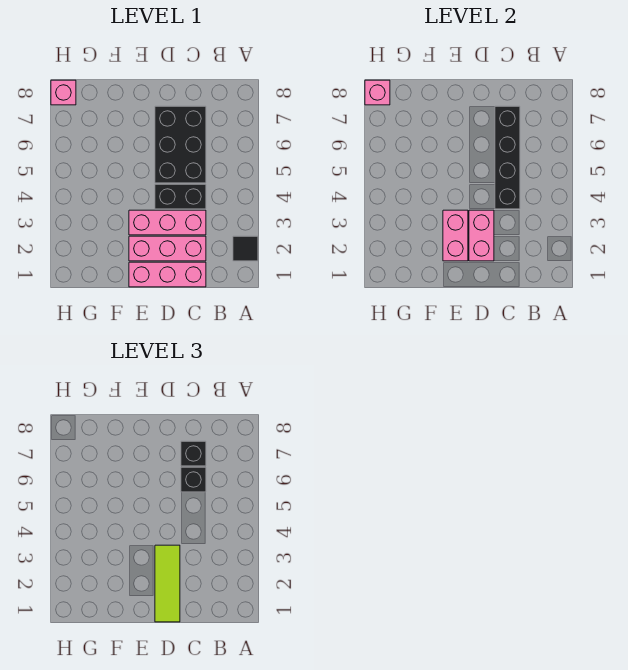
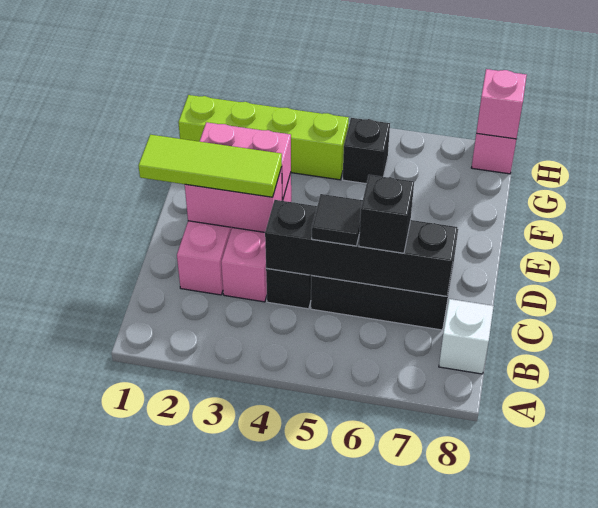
black 1x1 tile [233,236,258,261] -> black 1x1 tile moved to [312,194,363,246]
none -> white 1x1 brick [439,299,494,374]
pink 1x3 brick [129,262,206,287] -> none
black 1x1 brick [181,441,206,466] -> black 1x1 brick moved to [343,118,390,184]
none -> lime 1x4 brick [178,95,349,180]

